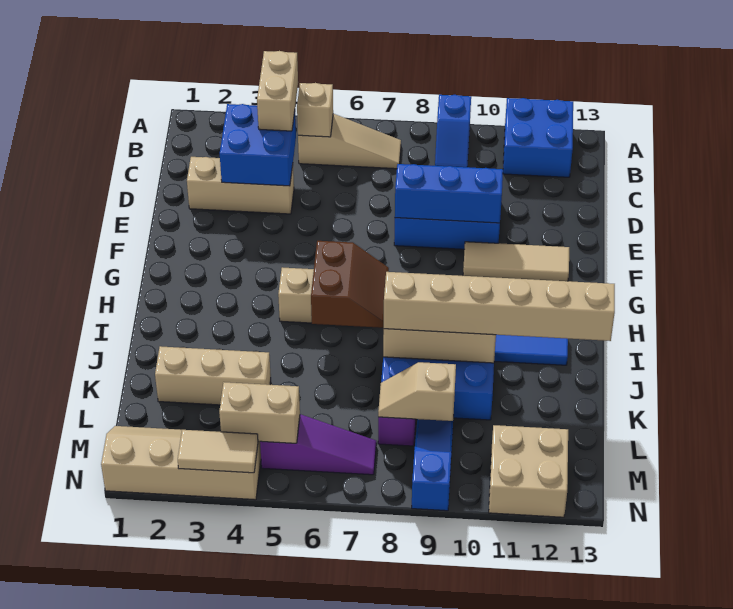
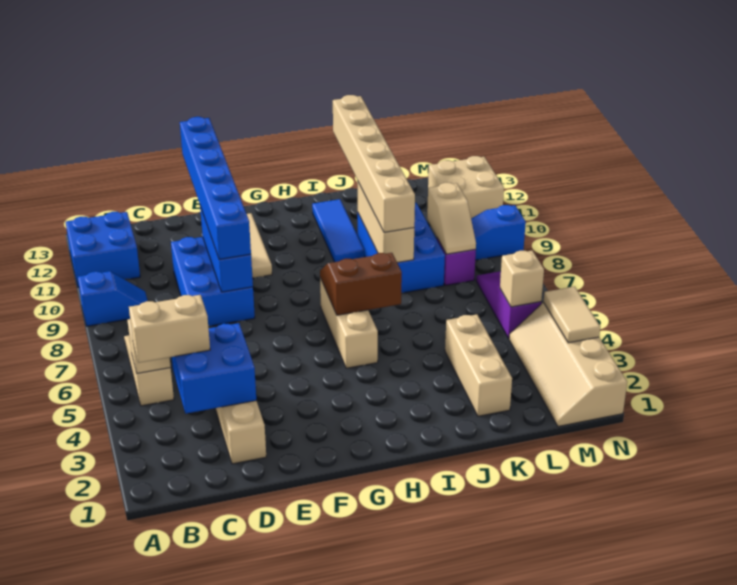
none -> blue 1x6 brick [180,117,251,260]
tan 1x2 brick [219,382,300,443] -> tan 1x1 brick [500,251,544,307]

